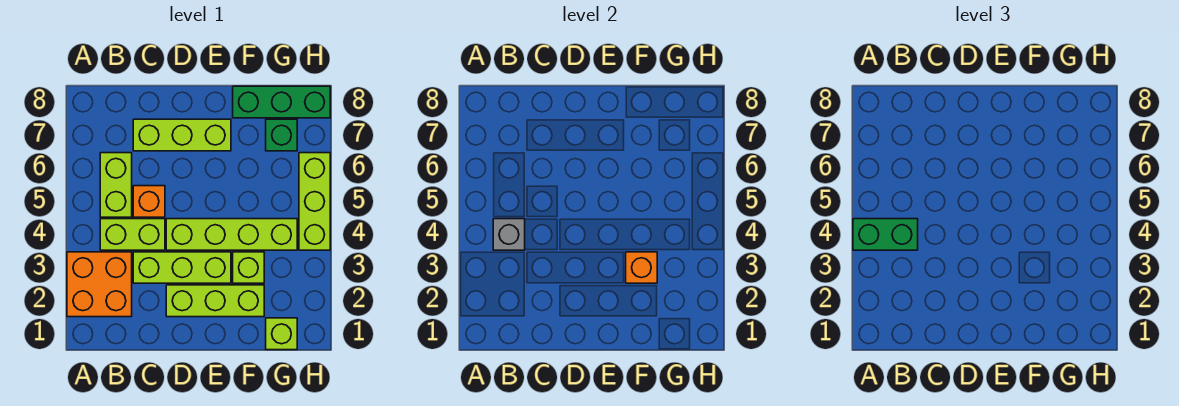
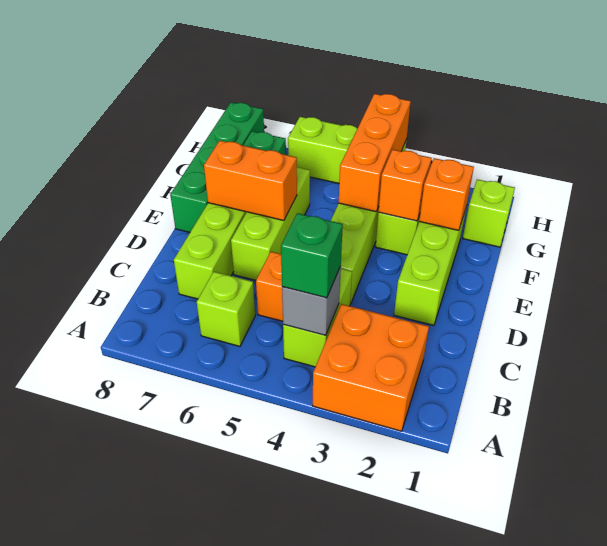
green 1x2 brick [853,219,918,250] -> green 1x1 brick [281,213,343,298]
lime 1x2 brick [100,153,132,217] -> lime 1x1 brick [197,272,255,346]
lime 1x3 brick [133,252,231,283] -> lime 1x3 brick moved to [231,167,310,280]
none -> orange 1x2 brick [204,141,297,221]
none -> orange 1x1 brick [419,158,474,230]
none -> orange 1x3 brick [339,94,411,212]
green 1x3 brick [233,86,330,118] -> green 1x4 brick [170,102,264,232]

